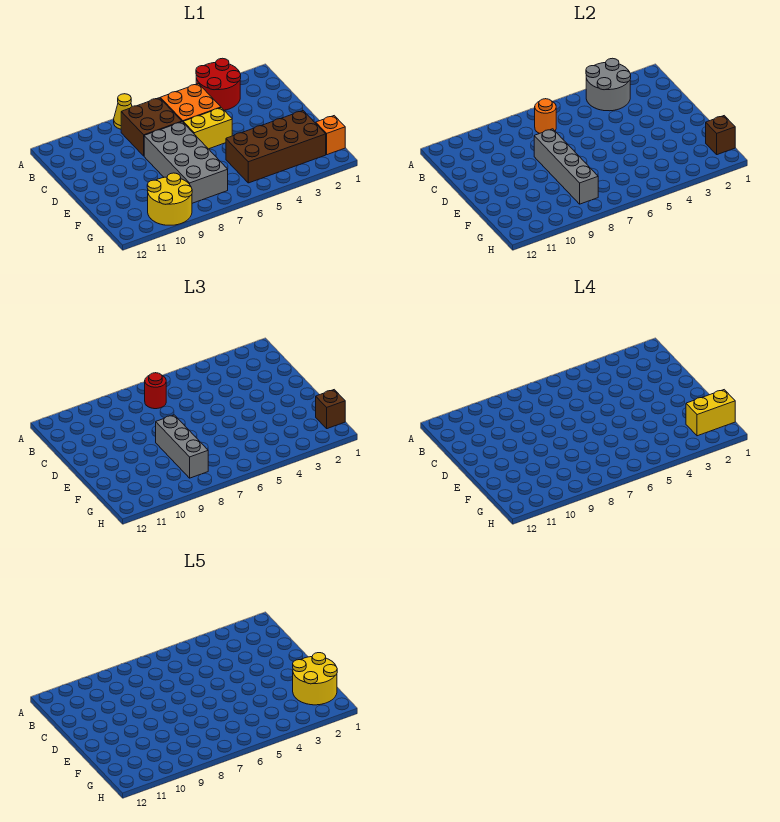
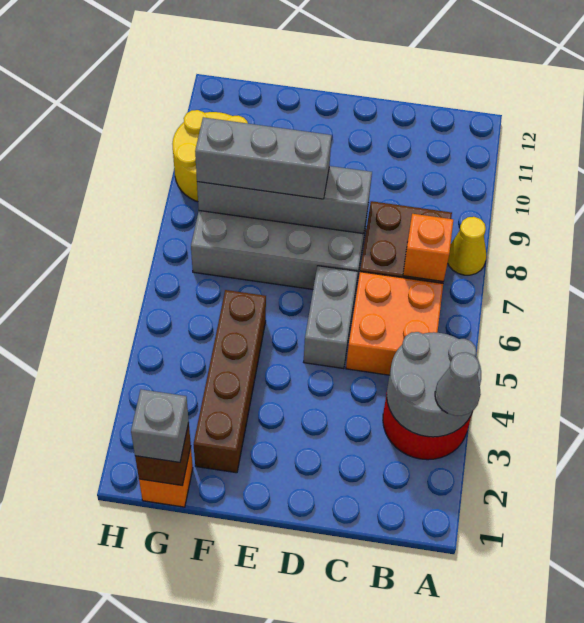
none -> grey 1x1 cone [435,352,481,416]
orange 1x1 round brick [535,99,556,133] -> orange 1x1 brick [403,214,453,281]
red 1x1 round brick [145,373,166,409] -> none
yellow 1x2 brick [183,108,232,149] -> grey 1x2 brick [304,266,358,369]
yellow 2x2 round brick [293,653,337,705] -> none
brown 2x4 brick [226,111,326,183] -> brown 1x4 brick [193,290,266,473]
brown 1x1 brick [316,390,345,429] -> grey 1x1 brick [131,389,189,462]
yellow 1x2 brick [686,390,735,436] -> none

